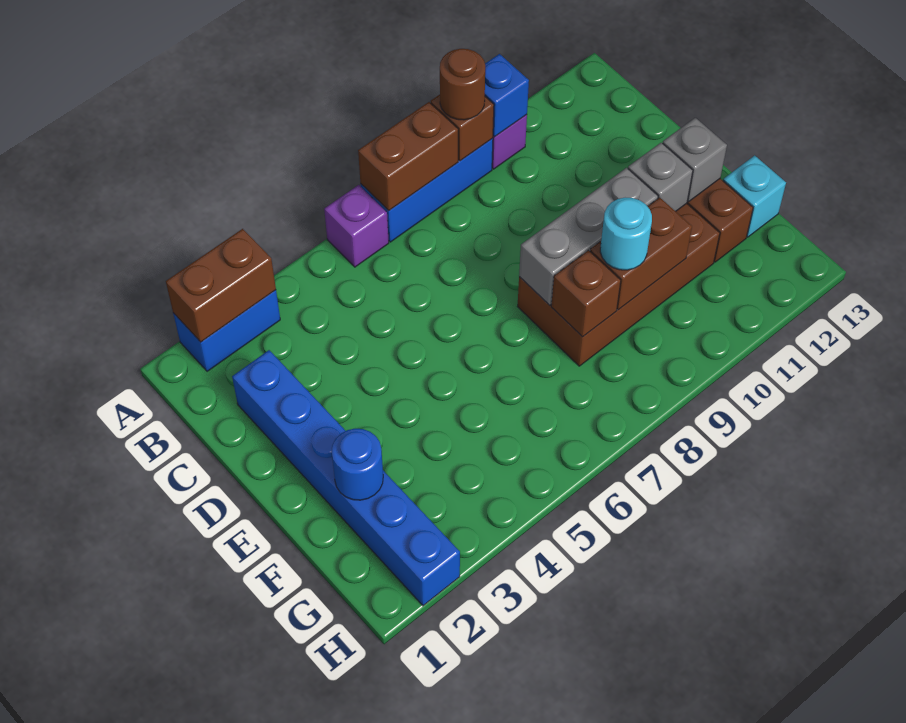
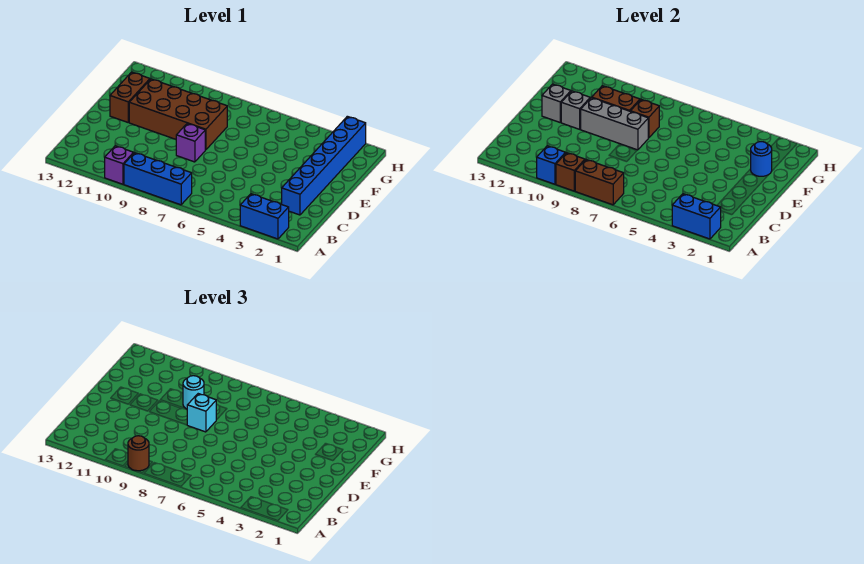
brown 1x2 brick [166,229,276,342] -> blue 1x2 brick [672,194,721,239]
purple 1x1 brick [324,185,389,267] -> purple 1x1 brick moved to [176,124,205,162]
cyan 1x1 brick [723,155,786,237] -> cyan 1x1 brick moved to [187,394,216,432]

